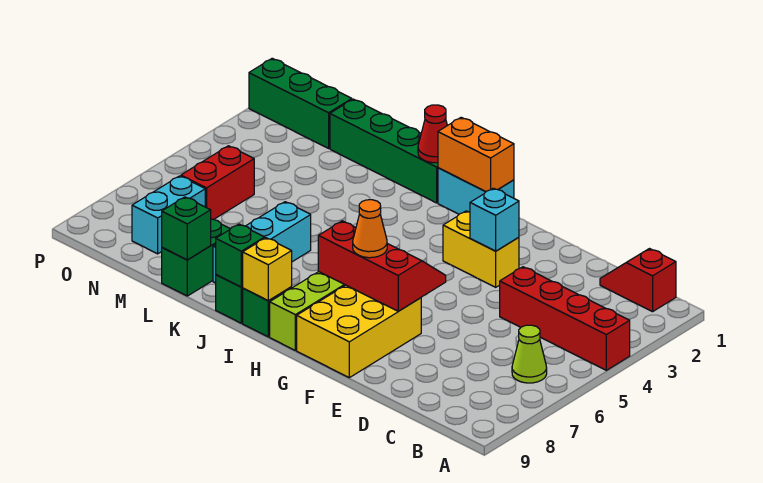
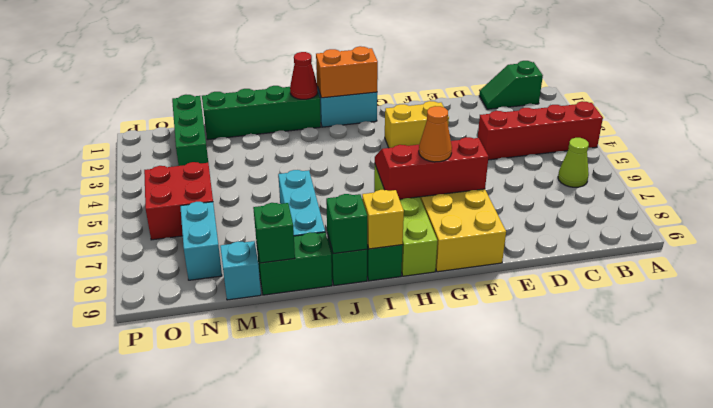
red 1x2 slope [600,249,676,312] -> green 1x2 slope [479,61,543,109]
cyan 1x1 brick [470,188,519,251] -> cyan 1x1 brick moved to [220,241,261,300]
green 1x2 brick [162,219,230,296] -> green 1x2 brick turned to [256,232,332,295]
green 1x3 brick [249,58,352,148] -> green 1x3 brick turned to [172,95,208,166]
red 1x2 brick [181,146,254,220] -> red 2x2 brick [144,162,213,240]

